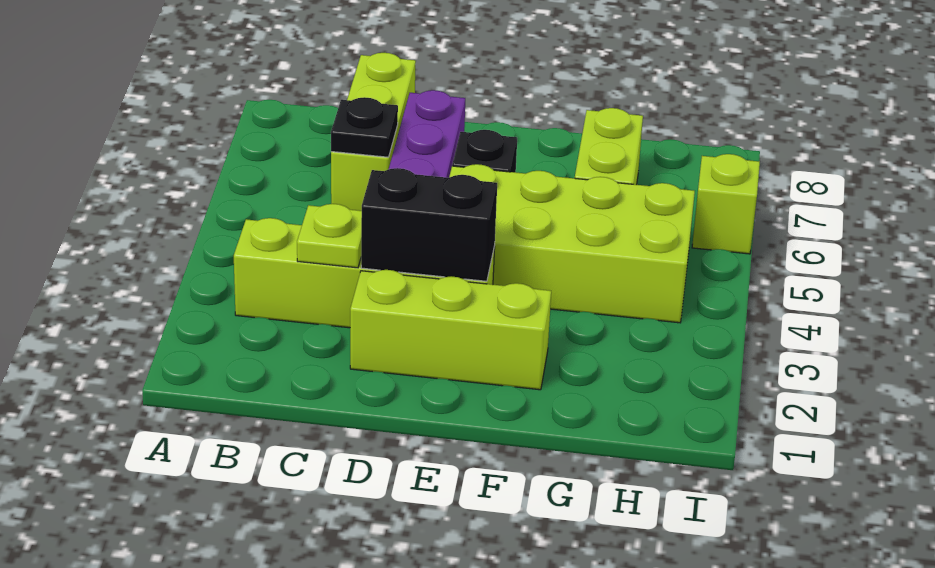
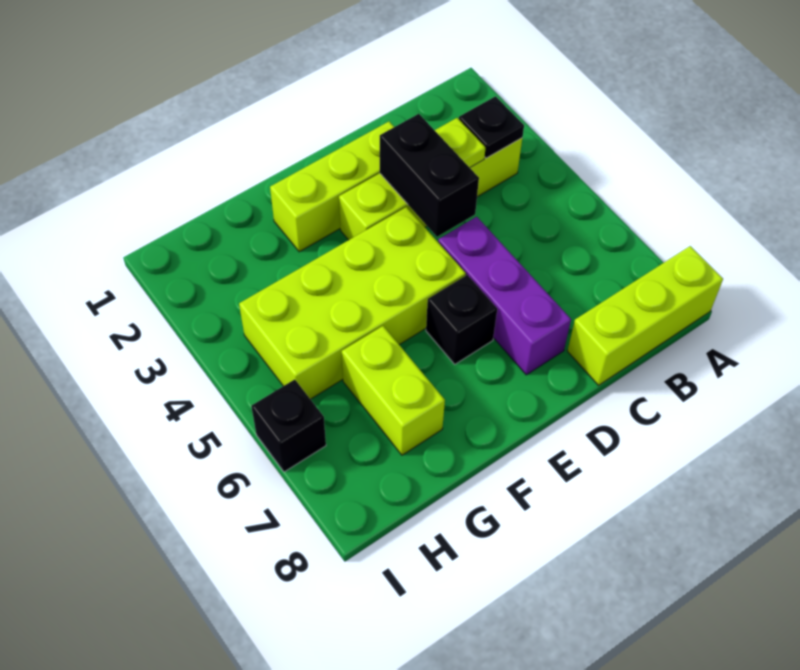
lime 1x3 brick [331,53,416,211] -> lime 1x3 brick turned to [568,246,723,385]
black 1x1 plate [331,97,398,157] -> black 1x1 plate moved to [459,96,524,158]
black 1x2 brick [361,168,497,281] -> black 1x2 brick turned to [380,114,479,237]
lime 1x1 brick [692,154,760,254] -> black 1x1 brick [251,379,326,472]

